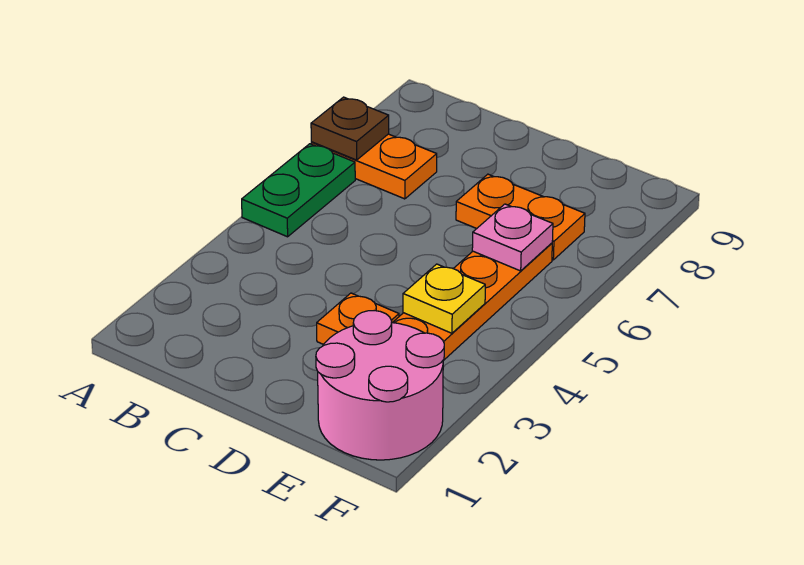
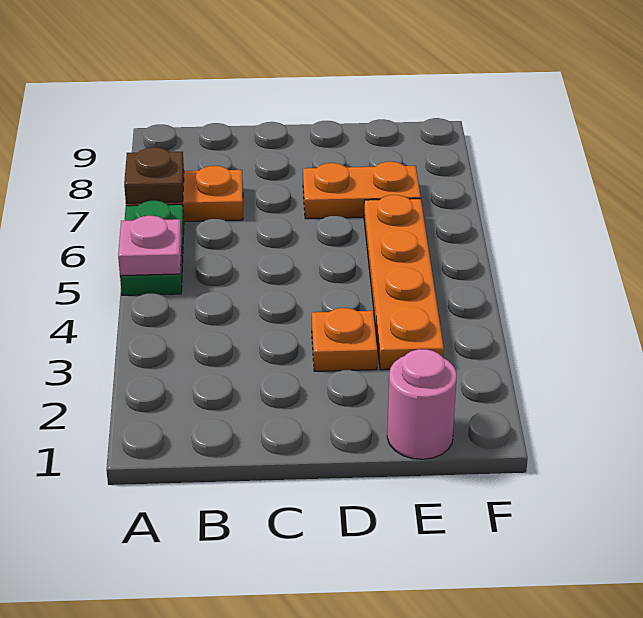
pink 2x2 round brick [316,311,444,460] -> pink 1x1 round brick [387,349,457,459]
yellow 1x1 plate [403,264,485,333] -> none
pink 1x1 plate [472,204,553,271] -> pink 1x1 plate moved to [118,216,181,276]

